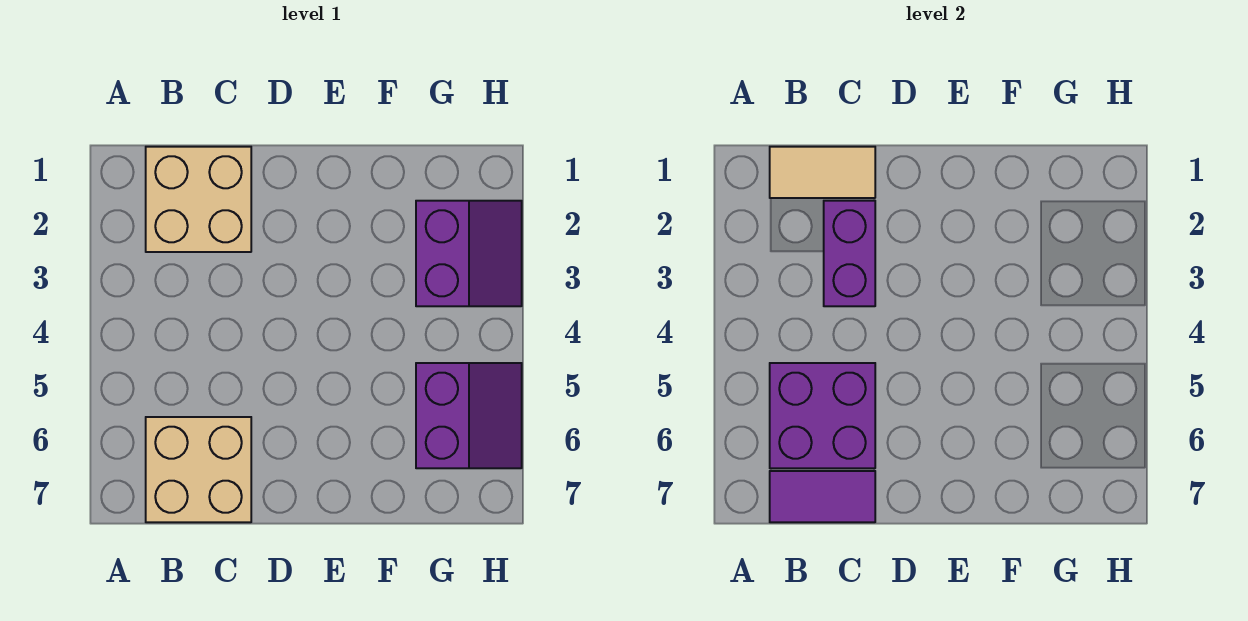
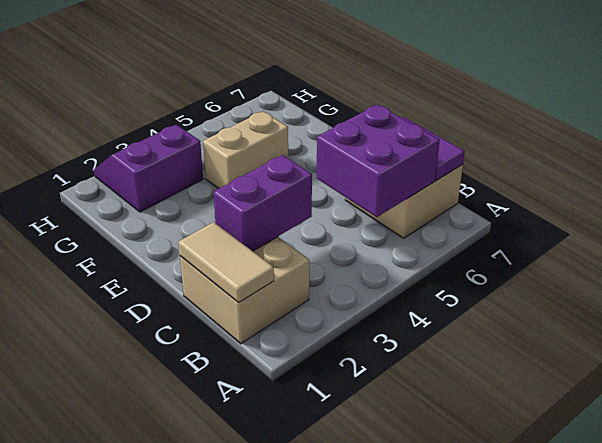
none -> tan 1x2 brick [203,111,288,188]
purple 2x2 slope [416,363,522,468] -> none

